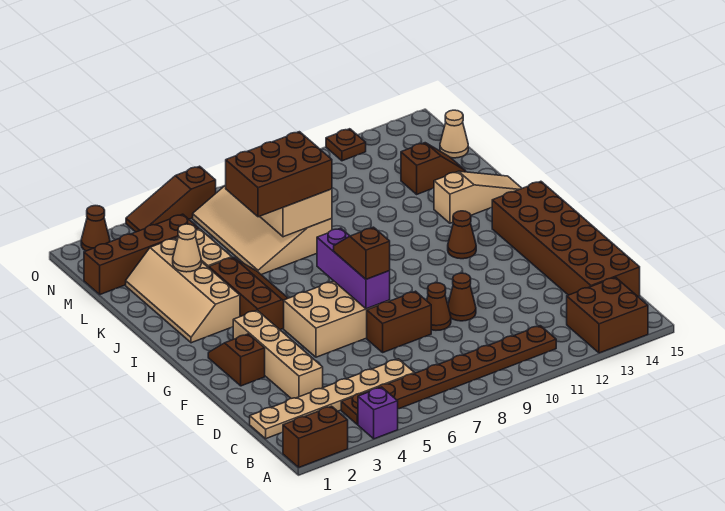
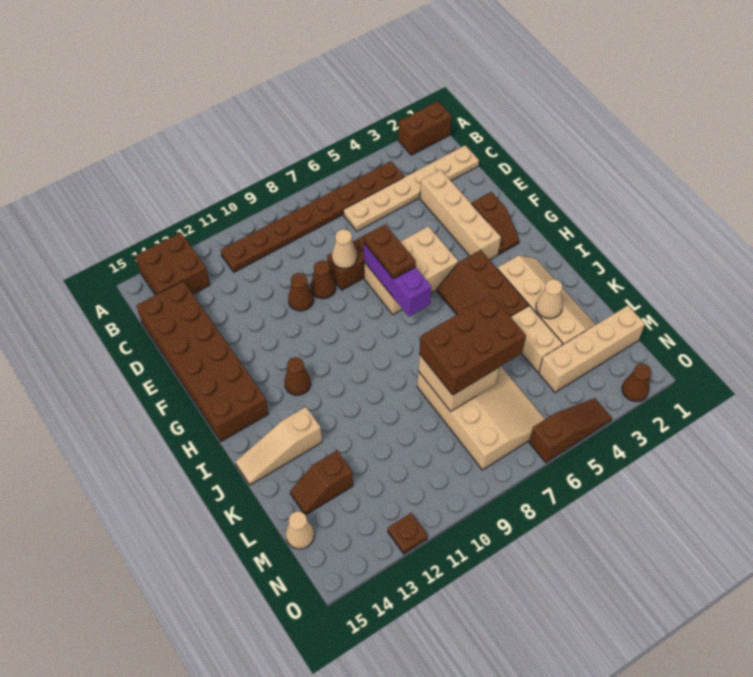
purple 1x1 brick [358,387,398,439] -> none
none -> tan 1x1 cone [332,229,357,268]
brown 1x2 slope [334,227,390,279] -> brown 1x2 plate [364,225,416,279]
brown 1x4 brick [84,214,199,294] -> tan 1x4 brick [539,306,645,392]

